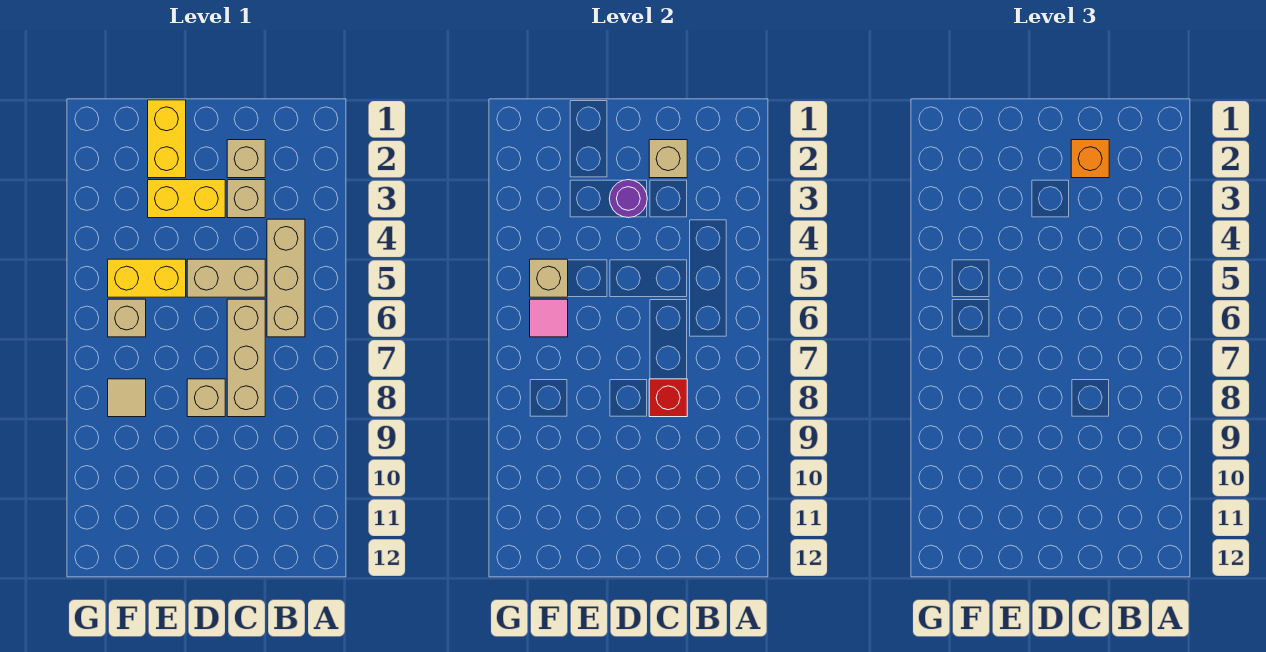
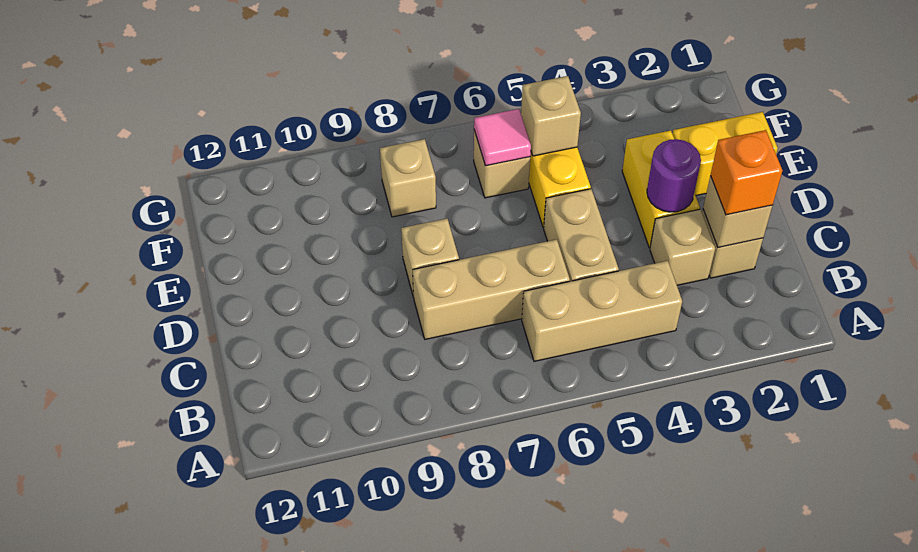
red 1x1 brick [649,379,687,417] -> none
tan 1x1 tile [108,379,146,417] -> tan 1x1 brick [380,139,436,217]

